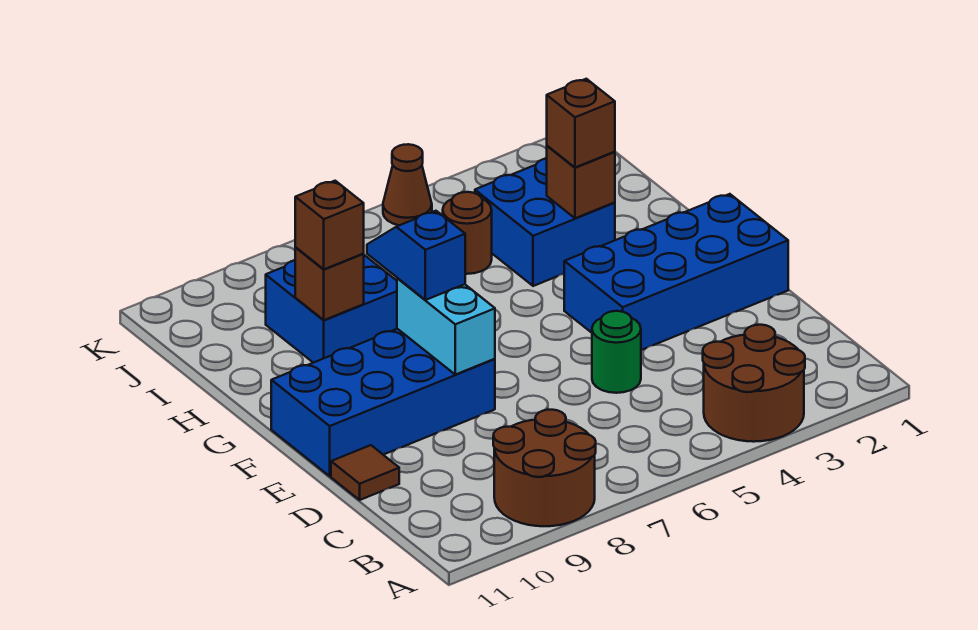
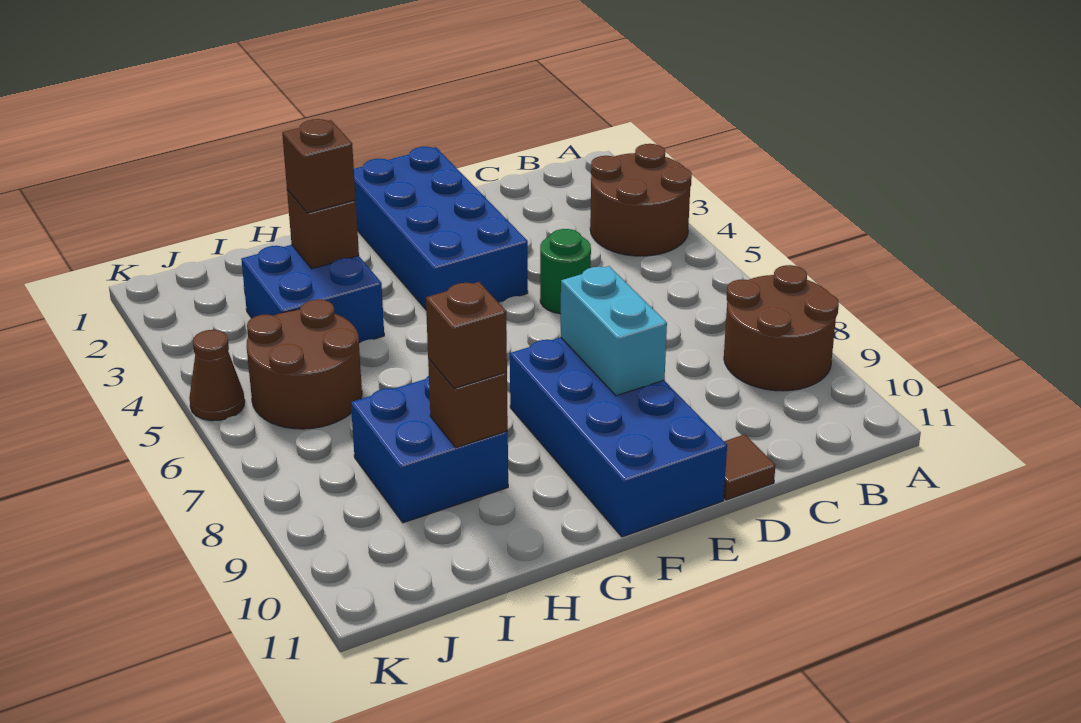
cyan 1x2 brick [397,278,495,375] -> cyan 1x2 brick turned to [561,266,667,396]
blue 1x2 slope [367,211,465,300] -> none
brown 1x1 round brick [443,192,492,274] -> brown 2x2 round brick [247,299,362,429]

